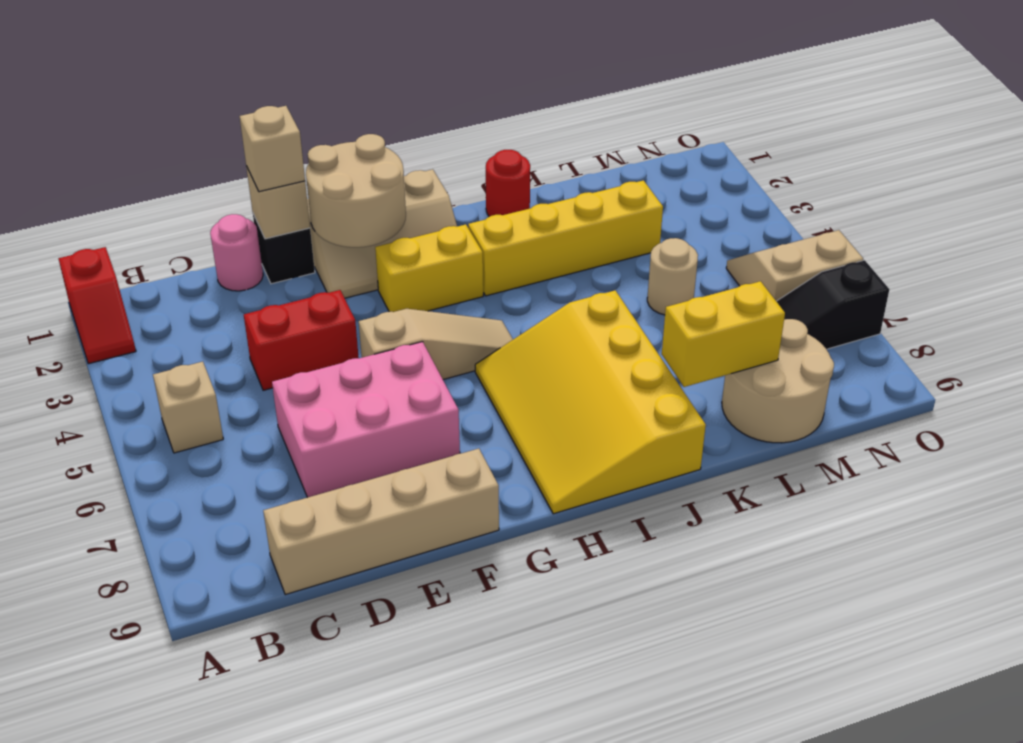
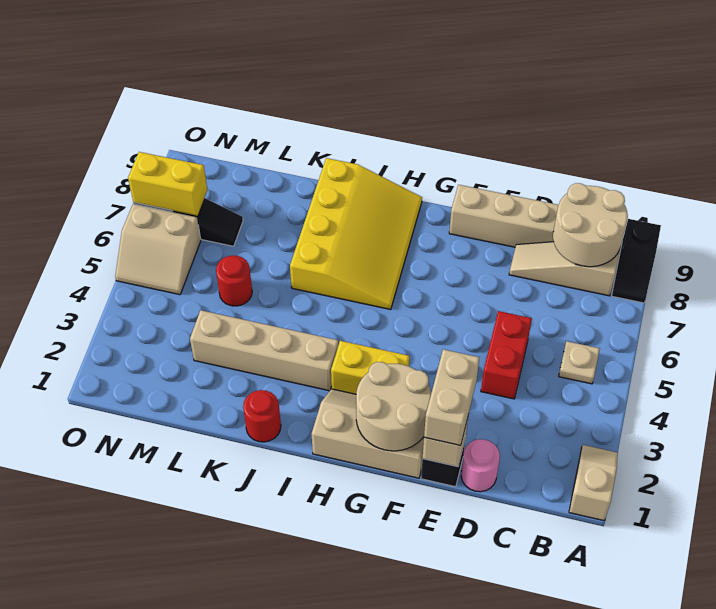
red 1x2 slope [58,247,136,364] -> tan 1x2 slope [569,445,618,521]
none -> black 1x2 slope [612,219,661,303]
tan 1x1 brick [153,362,223,453] -> tan 1x1 plate [559,341,600,384]
red 1x2 brick [244,290,359,390] -> red 1x2 brick turned to [481,311,532,399]
pink 2x3 brick [272,342,460,497] -> none
tan 1x1 brick [240,106,305,192] -> tan 1x2 brick [424,349,480,445]
tan 1x3 slope [359,309,513,379] -> tan 1x3 slope moved to [509,242,620,296]
yellow 1x4 brick [468,180,663,296] -> tan 1x4 brick [190,310,338,391]
yellow 1x2 brick [662,281,785,387] -> yellow 1x2 brick moved to [128,152,207,216]
tan 1x1 round brick [647,238,698,315] -> red 1x1 round brick [216,255,252,306]
tan 2x2 round brick [722,319,834,443] -> tan 2x2 round brick moved to [553,183,628,267]

